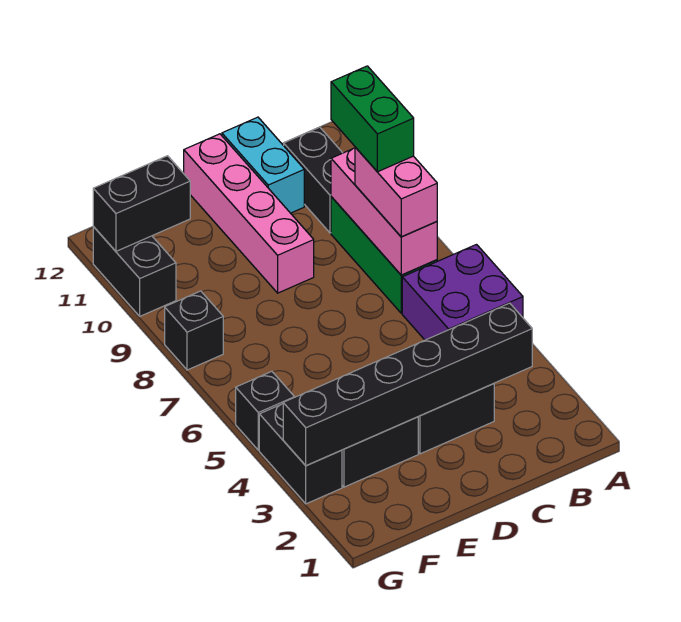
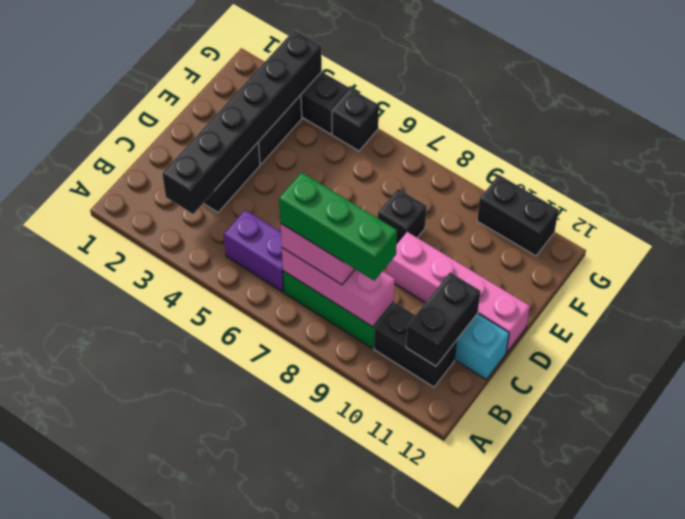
purple 2x2 brick [402,245,523,340] -> purple 1x2 brick [224,210,284,292]
green 1x2 brick [331,66,414,172] -> green 1x3 brick [279,172,397,281]
black 1x2 brick [93,156,190,251] -> black 1x2 brick moved to [406,272,480,366]
black 1x1 brick [165,291,223,370] -> black 1x1 brick moved to [378,189,427,244]

